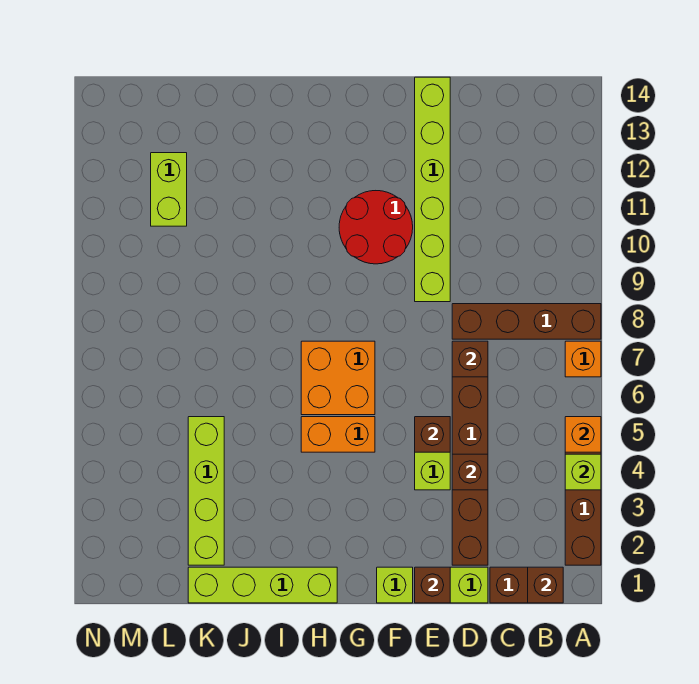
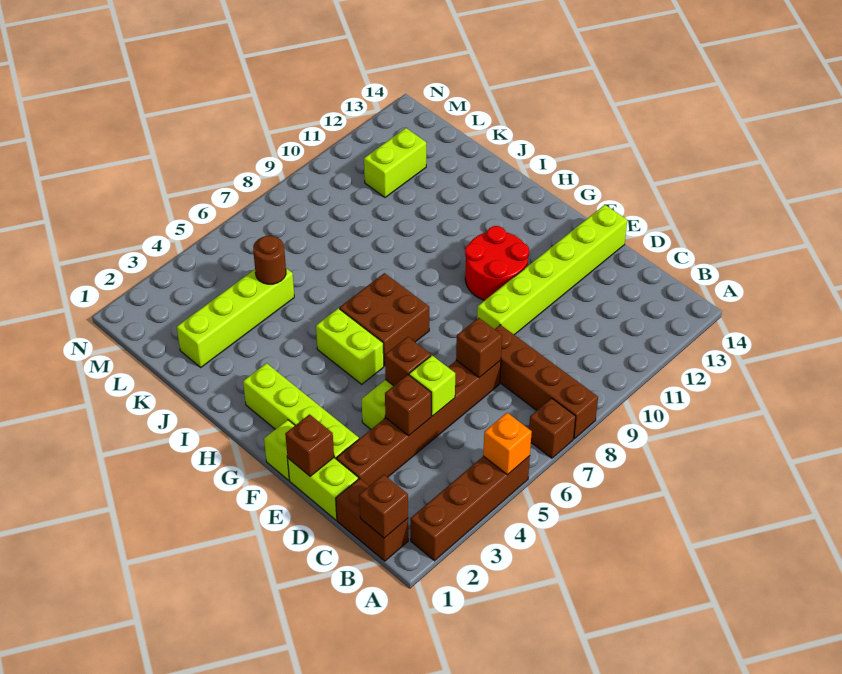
lime 1x1 brick [565,454,601,490] -> lime 1x1 brick moved to [409,356,455,416]
orange 1x1 brick [565,341,601,377] -> brown 1x1 brick [529,398,576,458]
orange 1x2 brick [301,417,375,452] -> lime 1x2 brick [316,308,384,384]
orange 2x2 brick [301,341,375,415] -> brown 2x2 brick [340,273,429,366]
lime 1x4 brick [188,567,337,603] -> lime 1x4 brick moved to [243,363,359,459]
none -> brown 1x1 round brick [253,236,286,284]

